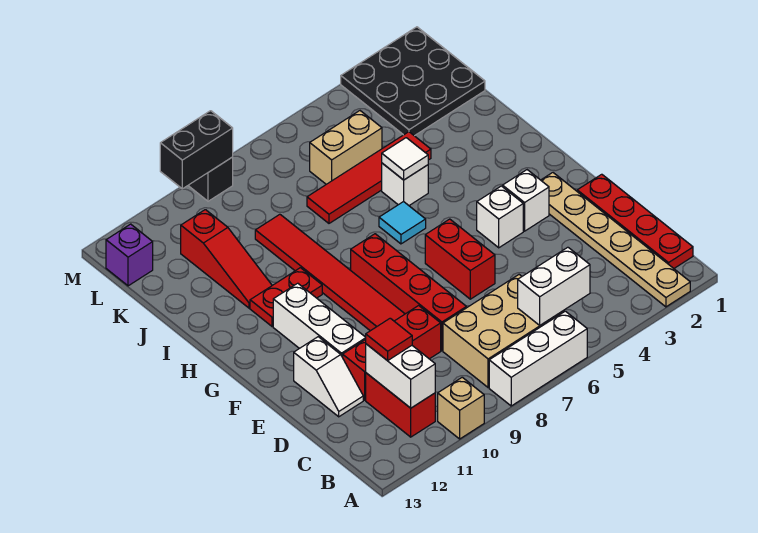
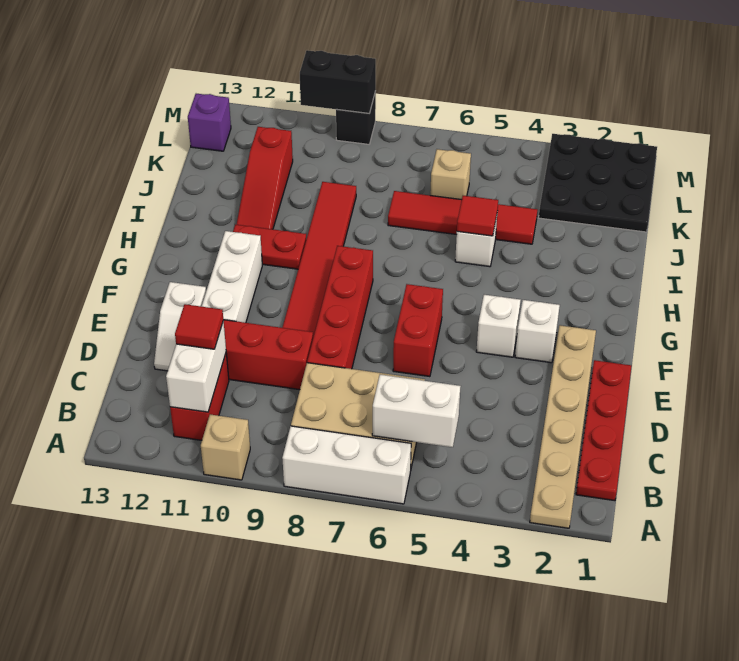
cyan 1x1 tile [379,202,426,244] -> none
white 1x1 tile [382,138,428,180] -> red 1x1 tile [457,196,498,236]
tan 1x2 brick [310,111,382,184] -> tan 1x1 brick [430,149,471,200]

